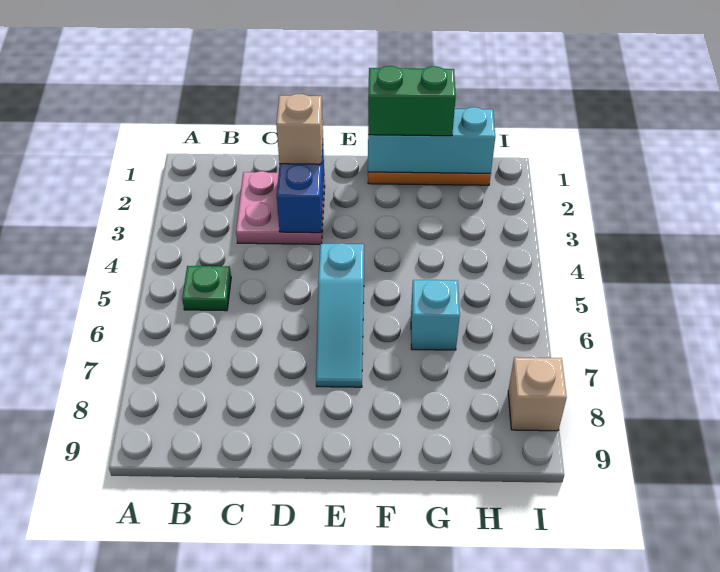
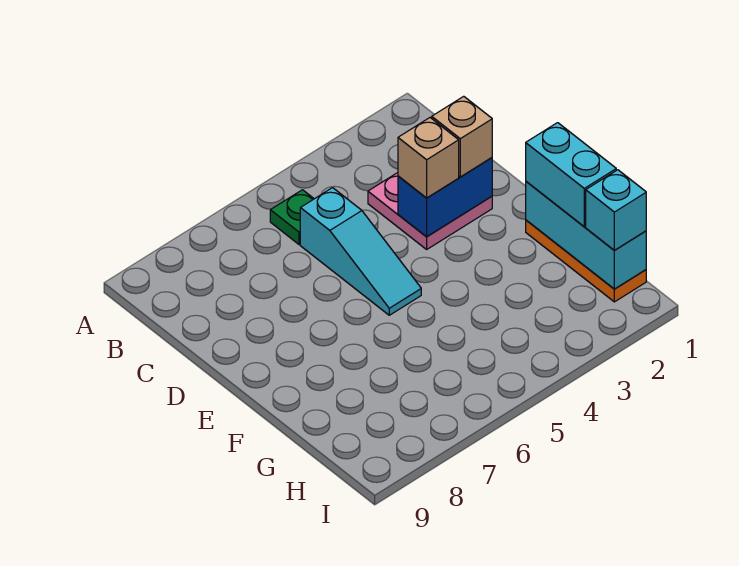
cyan 1x3 slope [316,243,364,387] -> cyan 1x3 slope turned to [300,188,421,315]
green 1x2 brick [368,66,456,136] -> cyan 1x2 brick [526,123,616,227]
cyan 1x1 brick [411,280,460,350] -> cyan 1x1 brick moved to [586,170,646,250]
tan 1x1 brick [508,357,567,431] -> tan 1x1 brick moved to [398,118,459,198]

